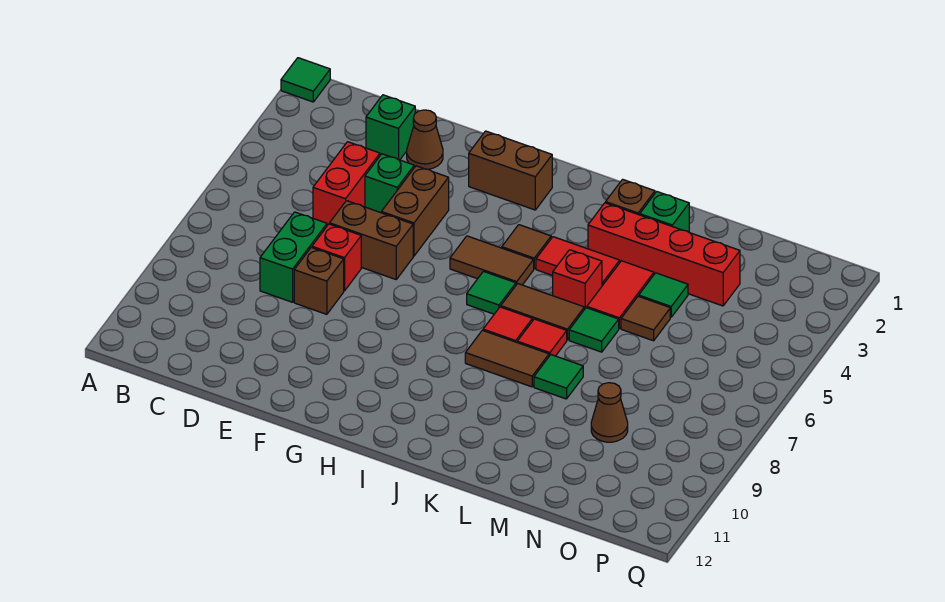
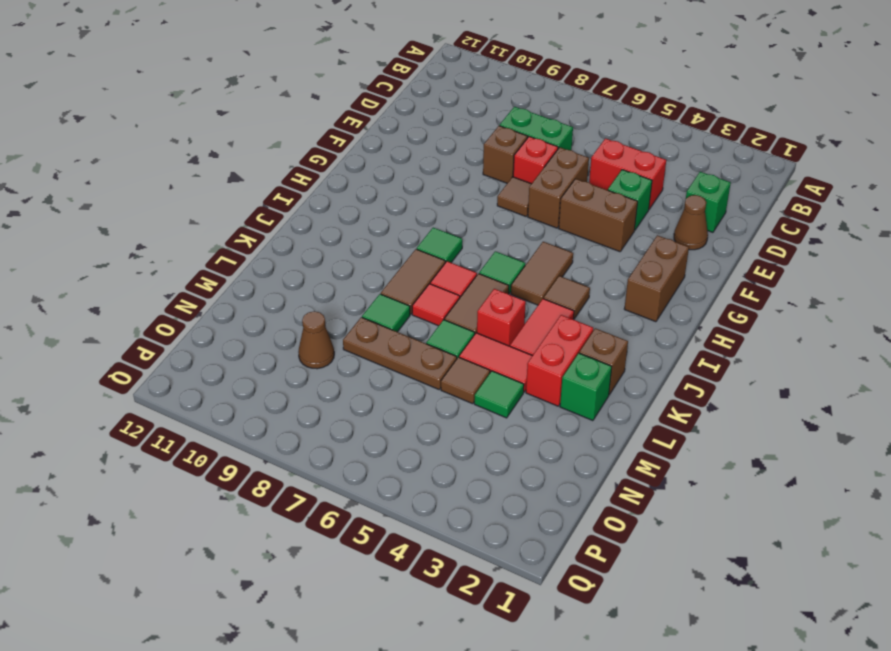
green 1x1 tile [281,58,330,102] -> green 1x1 tile moved to [417,228,462,263]
none -> brown 1x1 tile [497,177,531,216]
red 1x4 brick [588,203,740,306] -> red 1x2 brick [526,315,593,406]
none -> brown 1x3 plate [343,317,457,389]

